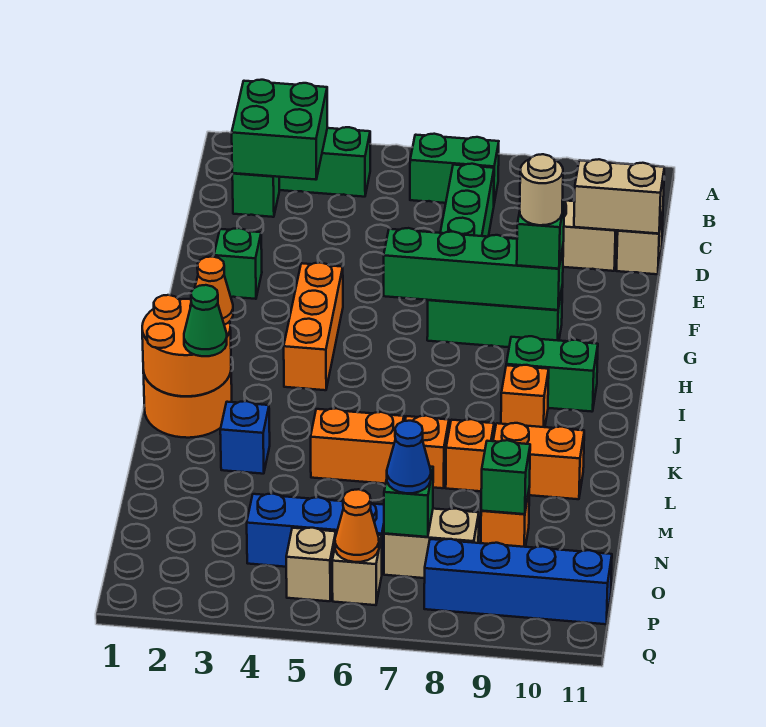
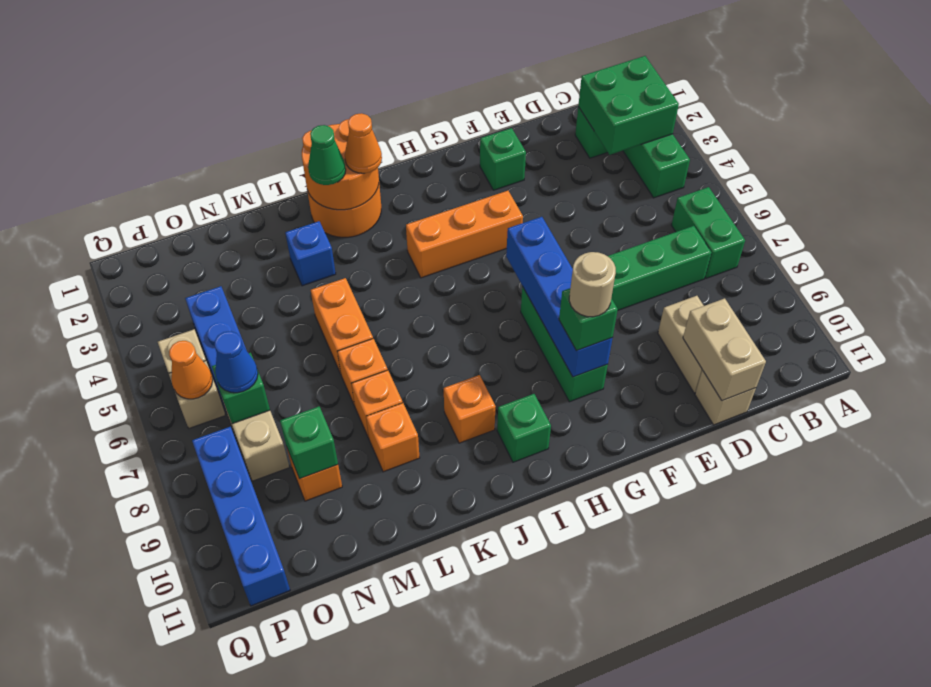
green 1x4 brick [384,228,563,310] -> blue 1x4 brick [506,217,612,377]
green 1x2 brick [506,336,598,412] -> green 1x1 brick [497,394,551,462]
orange 1x2 brick [493,423,584,499] -> orange 1x1 brick [366,403,420,472]

